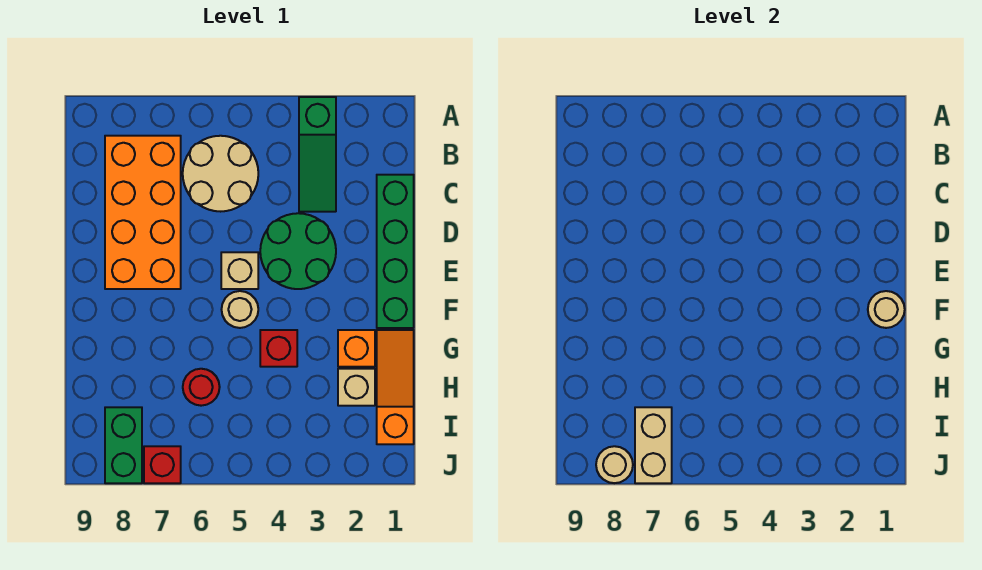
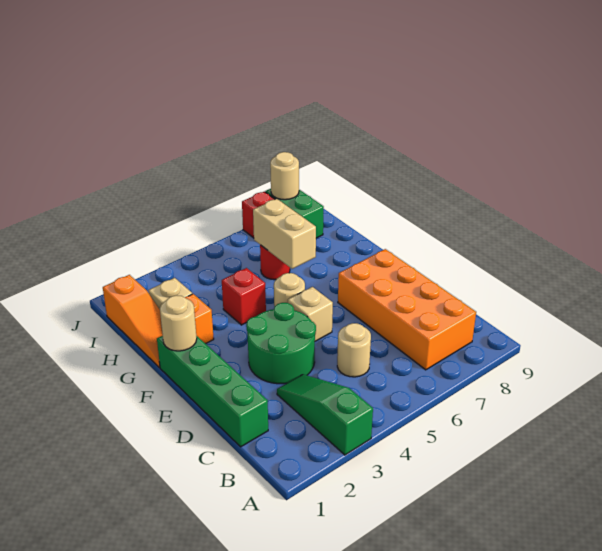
tan 2x2 round brick [183,136,258,212] -> tan 1x1 round brick [337,323,371,377]
tan 1x2 brick [635,407,672,483] -> tan 1x2 brick moved to [253,199,316,269]

